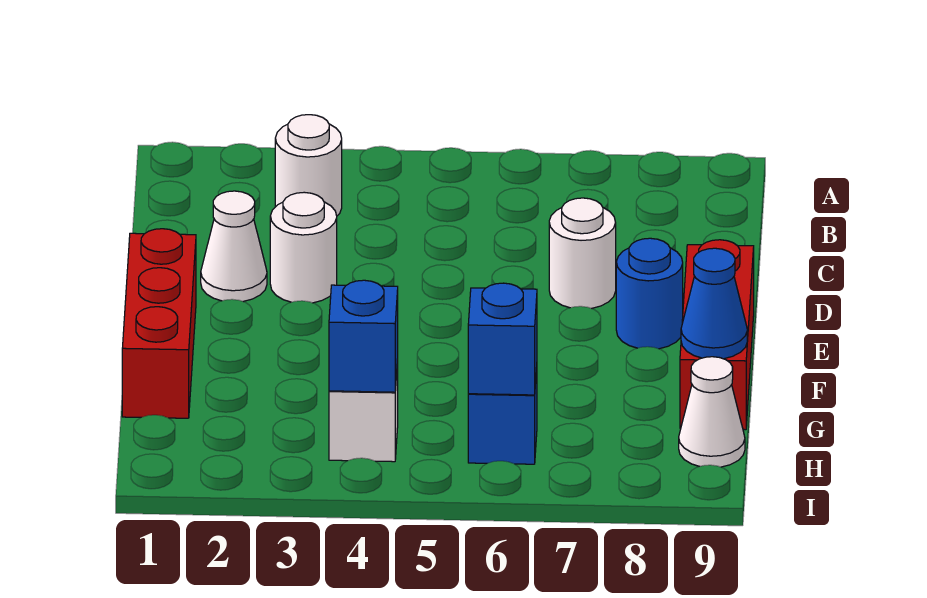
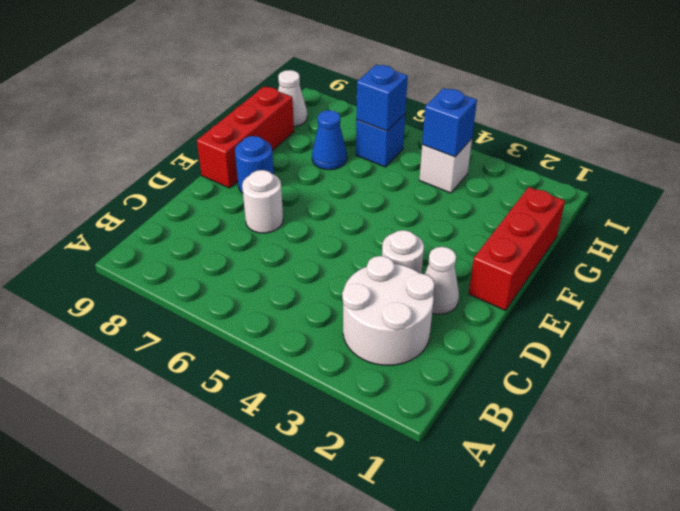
white 1x1 round brick [275,115,342,216] -> white 2x2 round brick [342,256,435,365]
blue 1x1 cone [681,248,747,359] -> blue 1x1 cone moved to [312,110,347,170]

